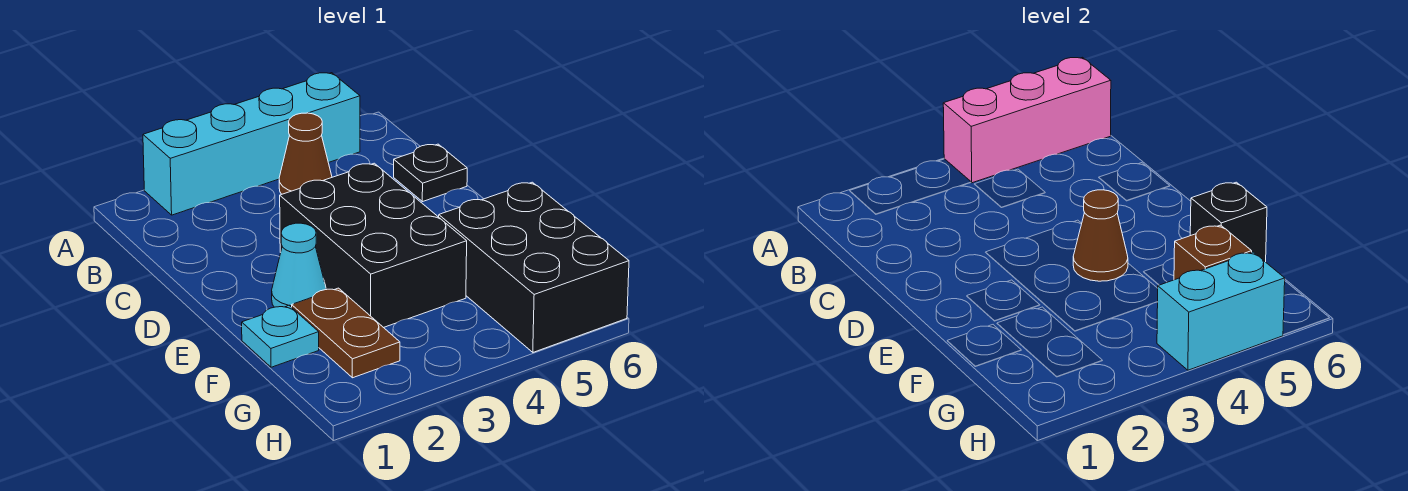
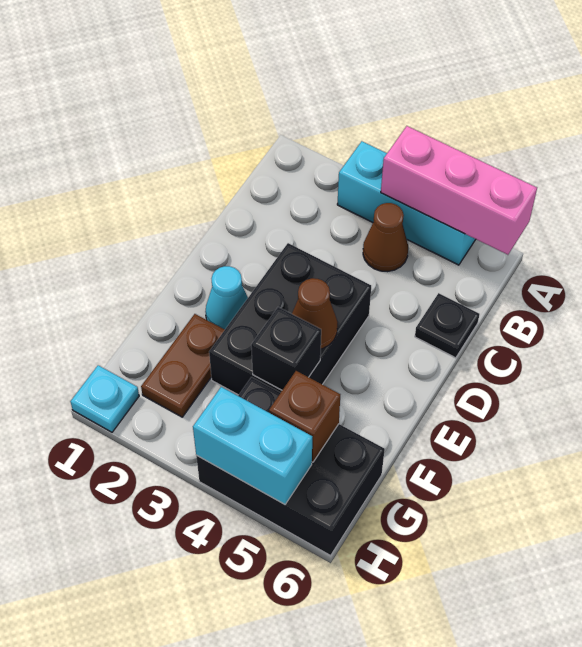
cyan 1x4 brick [143,73,360,215] -> cyan 1x3 brick [337,141,476,265]
cyan 1x1 plate [242,305,319,367] -> cyan 1x1 plate moved to [70,365,139,432]
black 2x3 brick [439,182,629,352] -> black 2x3 brick turned to [196,377,385,556]
black 1x1 brick [1190,182,1267,262] -> black 1x1 brick moved to [251,307,321,390]

